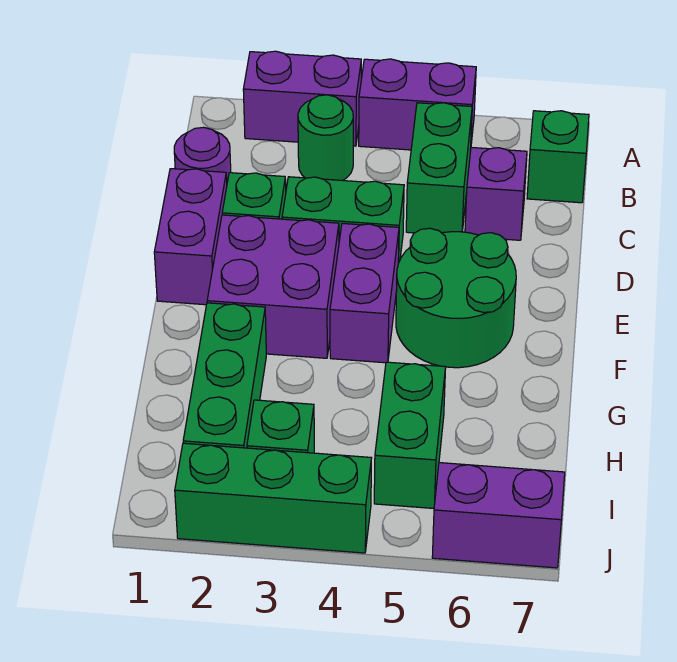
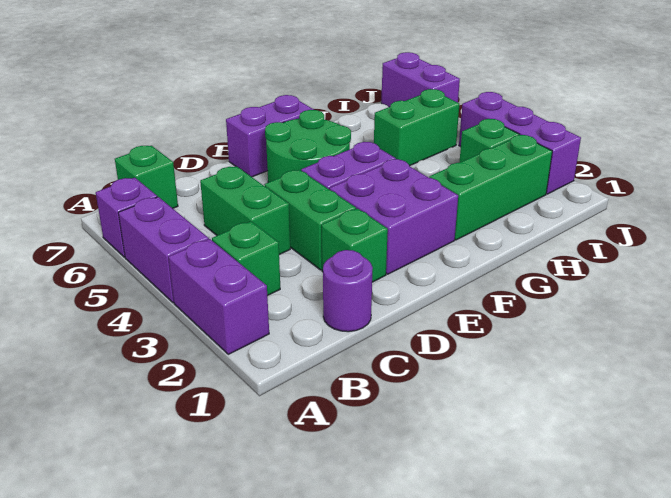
green 1x1 round brick [298,95,353,181] -> green 1x1 brick [212,221,280,296]
green 1x2 brick [406,103,472,233] -> green 1x2 brick turned to [200,166,290,255]
purple 1x1 brick [465,147,527,240] -> purple 1x1 brick moved to [96,178,157,257]
purple 1x2 brick [154,169,227,305] -> purple 1x2 brick moved to [226,95,314,177]
green 1x3 brick [175,443,371,553] -> purple 1x3 brick [459,92,581,194]

